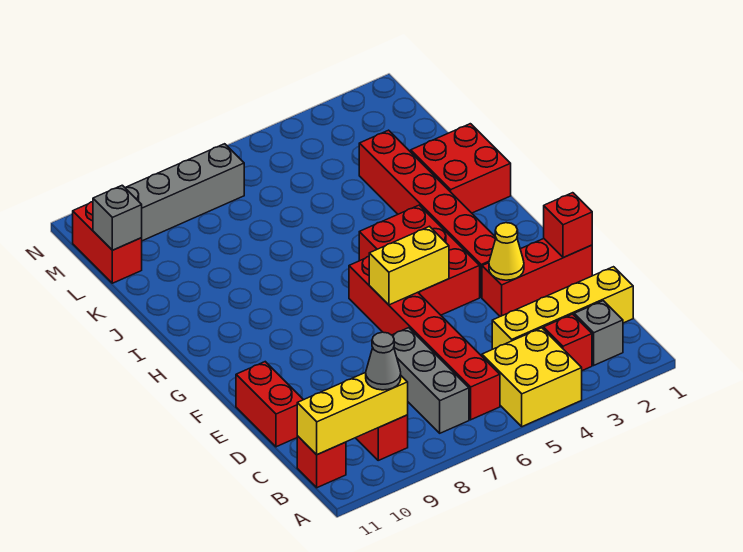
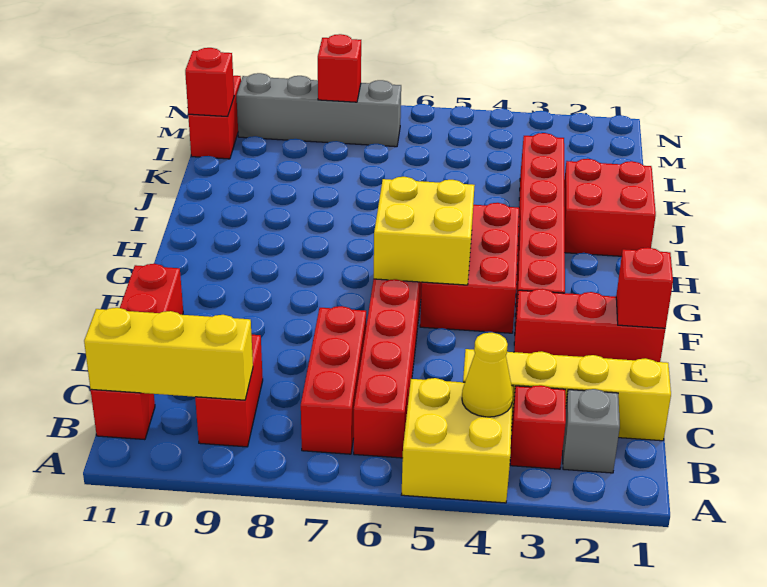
grey 1x3 brick [392,328,469,433] -> red 1x3 brick [301,306,366,454]
grey 1x1 cone [366,332,401,390] -> none
yellow 1x1 cone [489,223,524,280] -> yellow 1x1 cone moved to [462,333,513,417]
yellow 1x2 brick [369,226,449,305] -> yellow 2x2 brick [374,177,475,285]
grey 1x1 brick [93,185,142,250] -> red 1x1 brick [185,48,234,117]
none -> red 1x1 brick [318,34,361,102]

